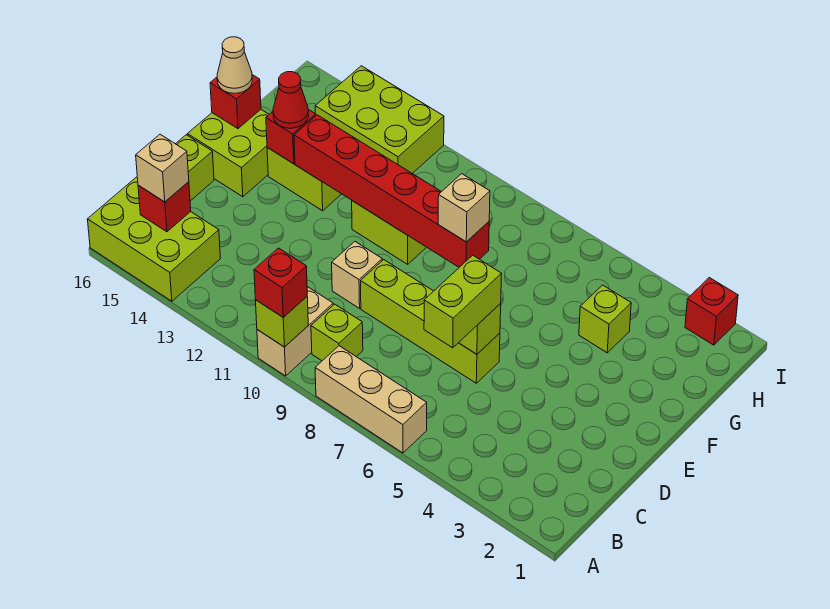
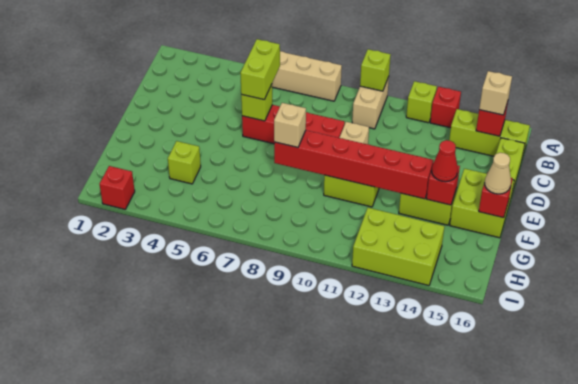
red 1x1 brick [254,248,307,317] -> red 1x1 brick moved to [430,87,461,128]
lime 2x3 brick [88,177,221,301] -> lime 1x3 brick [449,109,530,158]
lime 1x1 brick [311,304,363,361] -> lime 1x1 brick moved to [406,81,437,123]
lime 1x4 brick [361,260,500,383] -> red 1x4 brick [242,105,345,144]

